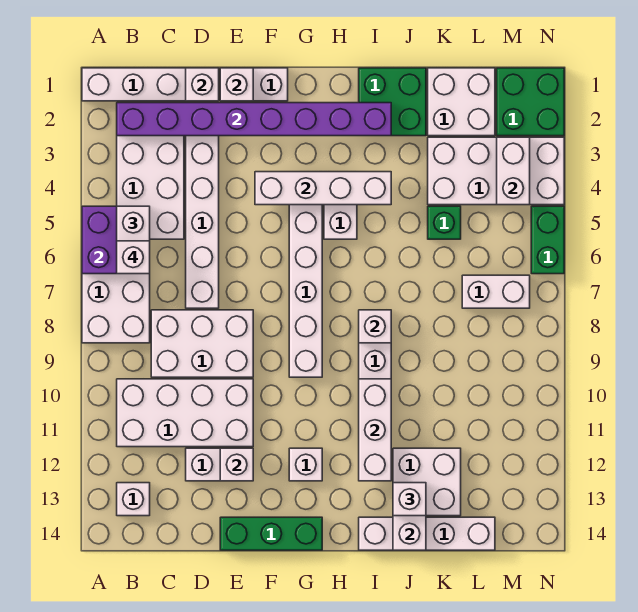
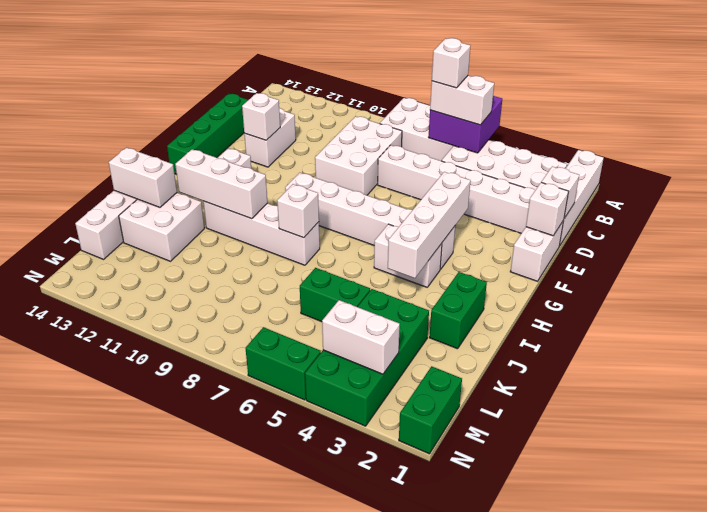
purple 1x8 brick [117,103,391,136] -> none
white 2x4 brick [117,379,253,447] -> none
white 1x1 brick [117,483,150,516] -> none
green 1x3 brick [220,517,322,550] -> green 1x4 brick [167,94,248,174]
green 2x2 brick [359,68,426,136] -> green 1x2 brick [429,272,487,349]
white 1x1 brick [393,483,426,516] -> none
white 2x2 brick [428,68,495,136] -> none
white 2x4 brick [428,137,564,205] -> green 2x4 brick [305,289,429,426]
green 1x1 brick [428,206,461,239] -> green 1x2 brick [300,268,370,322]
white 1x2 brick [462,275,530,308] -> none
green 2x2 brick [497,68,564,136] -> green 1x2 brick [399,366,462,454]

